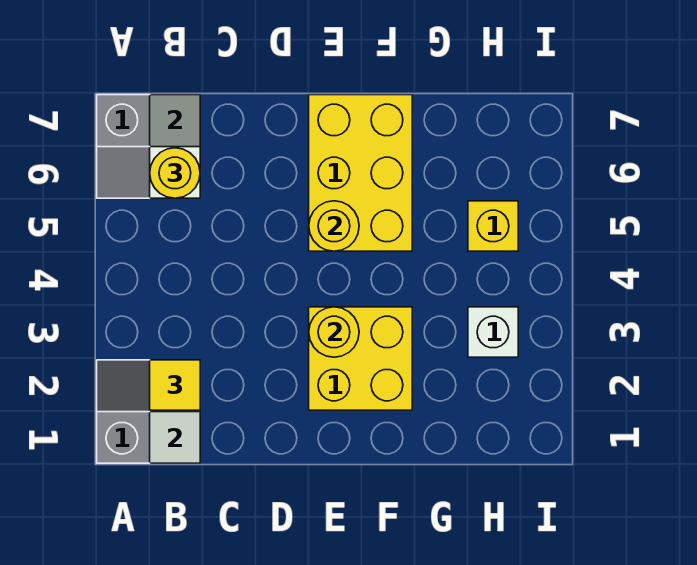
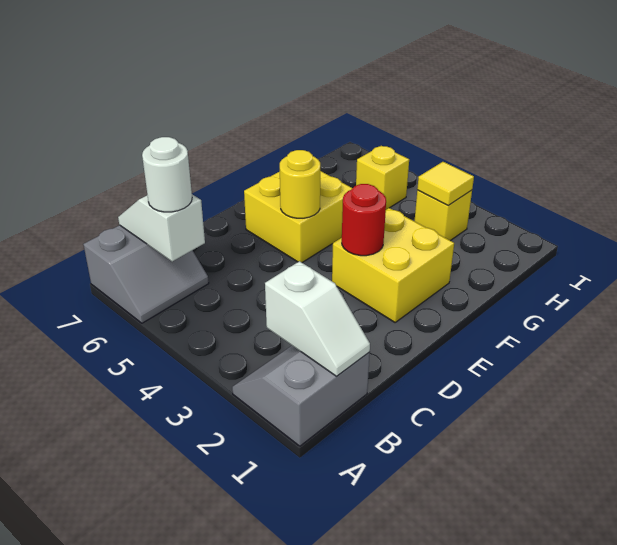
yellow 1x1 tile [150,360,200,410] -> yellow 1x1 tile moved to [417,162,474,205]
yellow 1x1 round brick [150,148,200,198] -> white 1x1 round brick [142,137,192,212]
yellow 1x1 round brick [309,307,359,357] -> red 1x1 round brick [342,184,386,256]
yellow 2x3 brick [309,95,412,251] -> yellow 2x2 brick [244,171,352,262]
white 1x1 brick [468,307,518,357] -> yellow 1x1 brick [415,190,472,241]

